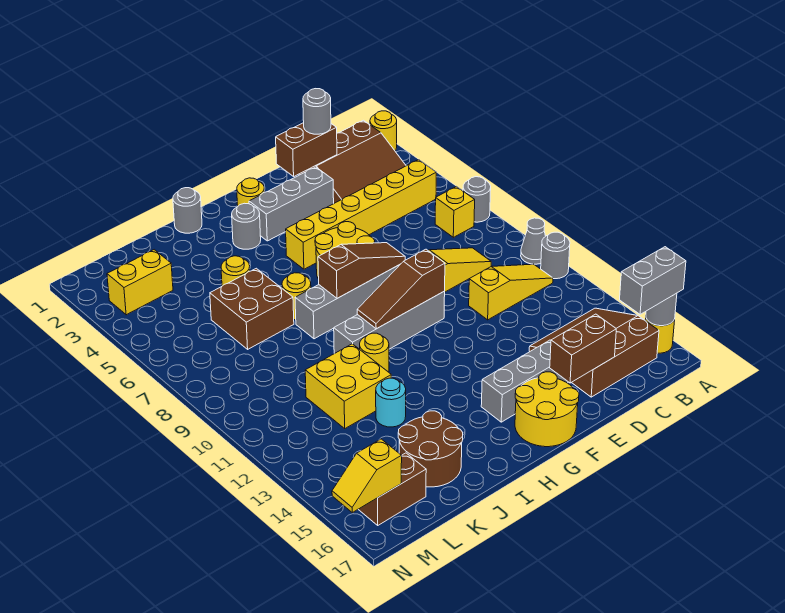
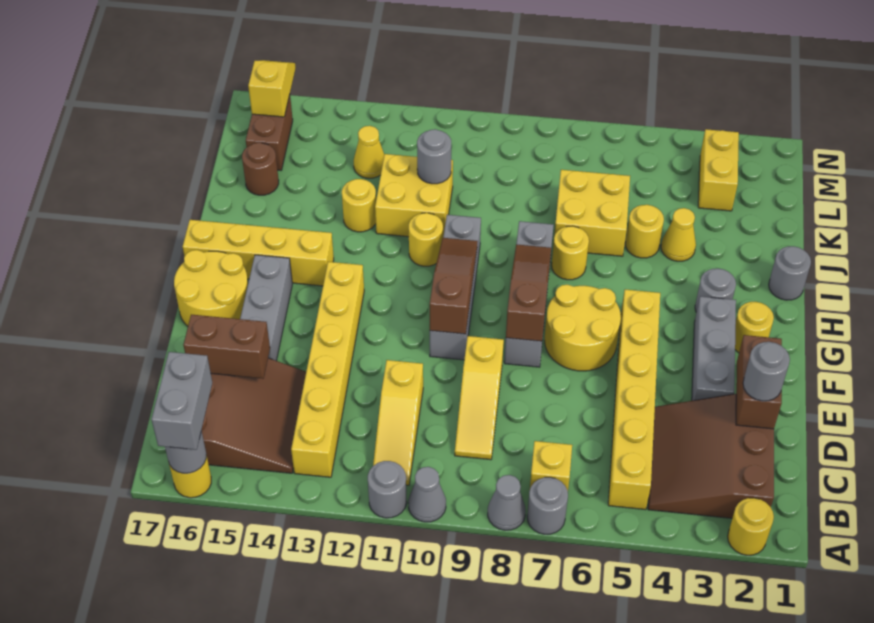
none -> grey 1x1 cone [488,475,526,530]
none -> yellow 1x6 brick [291,262,364,477]
brown 1x2 brick [550,314,616,383] -> brown 1x2 brick turned to [183,315,270,379]
brown 1x3 slope [318,243,405,298] -> brown 1x3 slope turned to [506,244,551,341]
none -> yellow 1x4 brick [183,220,334,286]
none -> yellow 1x1 cone [661,208,696,261]
brown 2x2 brick [210,268,294,349] -> yellow 2x2 brick [554,170,630,256]
cyan 1x1 round brick [376,378,406,427] -> yellow 1x1 round brick [342,179,376,232]
brown 2x2 round brick [398,411,463,487] -> brown 1x1 round brick [242,143,279,195]
none -> grey 1x1 round brick [417,129,451,184]
none -> yellow 1x1 cone [354,126,384,178]

